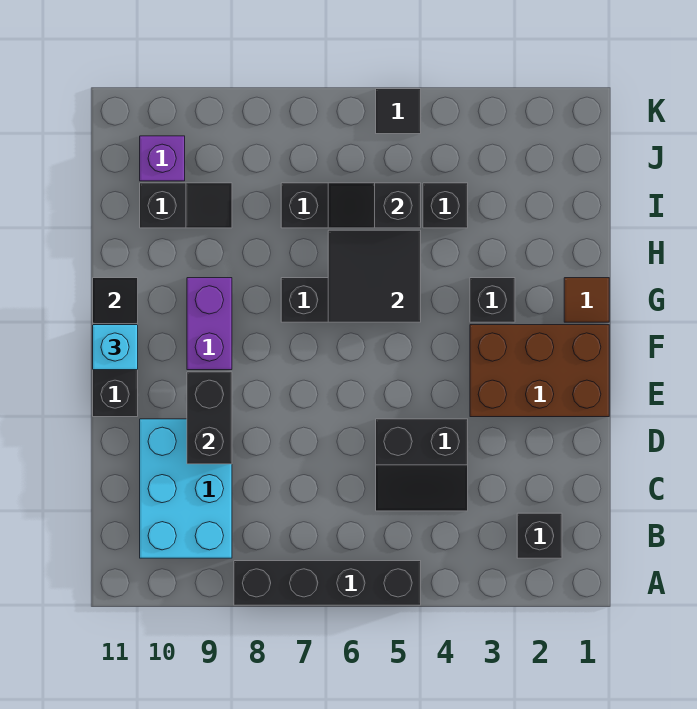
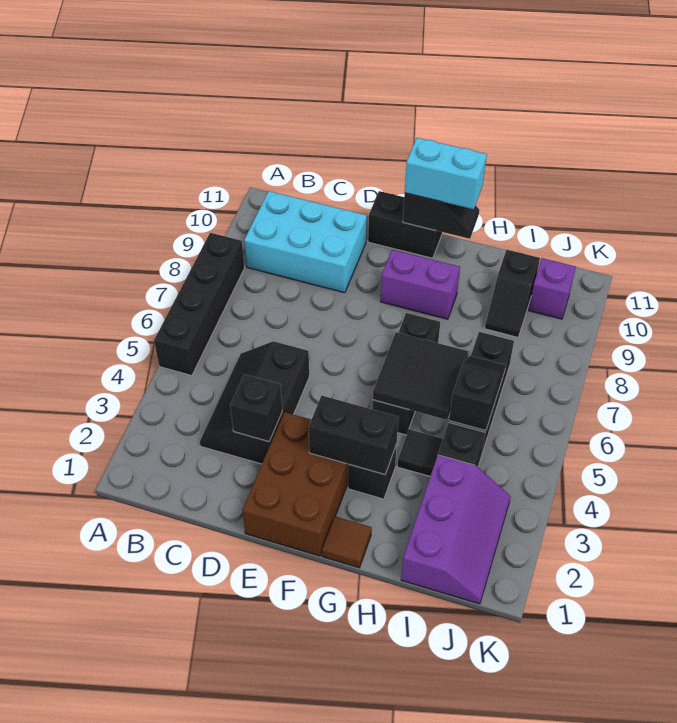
black 1x1 brick [517,513,562,558] -> black 1x1 brick moved to [230,374,282,442]
black 2x2 slope [376,419,468,511] -> black 2x3 slope [200,341,309,464]
black 1x2 brick [187,372,232,464] -> black 1x2 brick moved to [309,396,399,474]
cyan 1x1 brick [93,325,138,370] -> cyan 1x2 brick [405,138,487,209]
none -> purple 2x3 slope [401,455,511,604]
black 1x1 tile [376,89,421,134] -> black 1x1 tile moved to [397,429,443,476]

